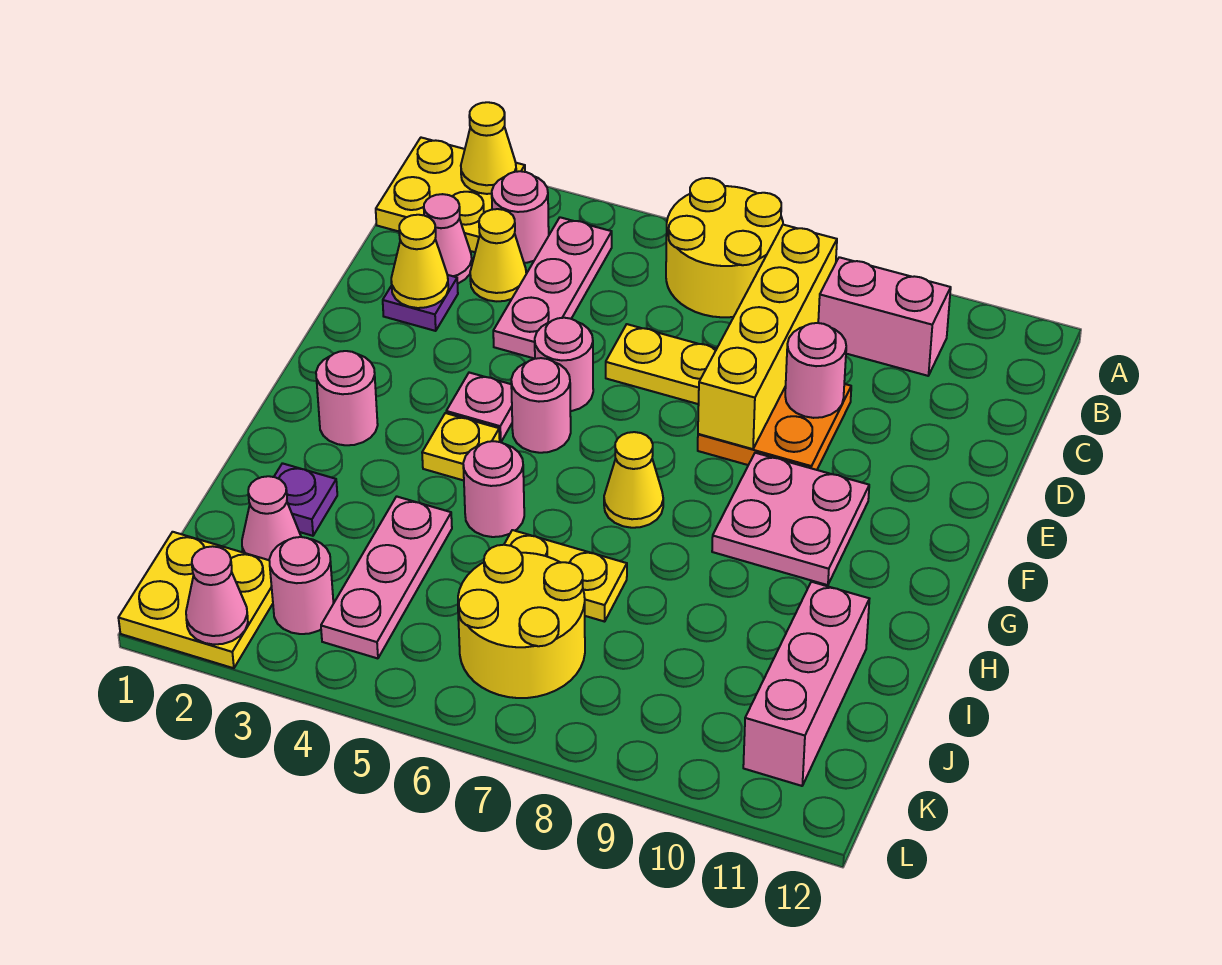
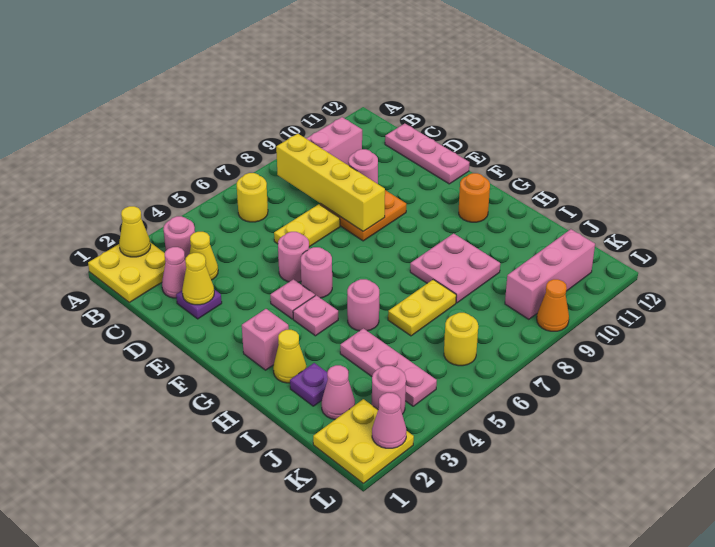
yellow 2x2 round brick [666,178,783,317] -> yellow 1x1 round brick [237,173,268,222]
pink 1x3 plate [493,217,612,359] -> pink 1x3 plate moved to [385,124,469,184]
pink 2x2 plate [712,453,869,585] -> pink 2x2 plate moved to [410,233,500,303]
pink 1x1 round brick [316,351,378,445] -> pink 1x1 brick [242,309,289,370]
yellow 1x1 plate [422,413,500,480] -> pink 1x1 plate [293,295,338,336]
yellow 1x1 cone [604,432,663,528] -> yellow 1x1 cone moved to [273,330,306,383]
none -> orange 1x1 round brick [459,173,490,222]
pink 1x3 brick [743,582,869,786] -> pink 1x3 brick turned to [505,229,595,319]
yellow 2x2 round brick [458,545,585,698] -> yellow 1x1 round brick [444,313,478,366]
none -> orange 1x1 cone [537,279,569,331]

